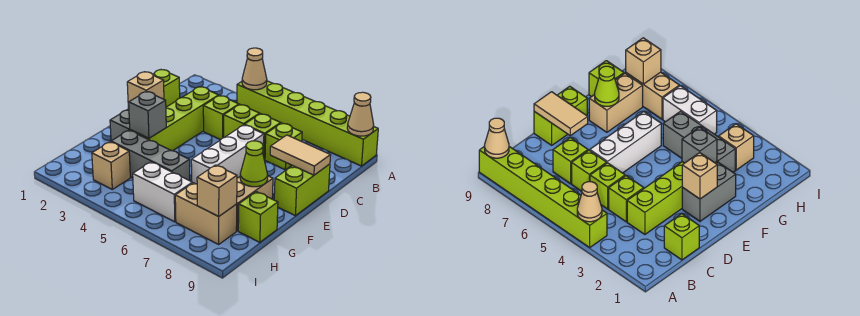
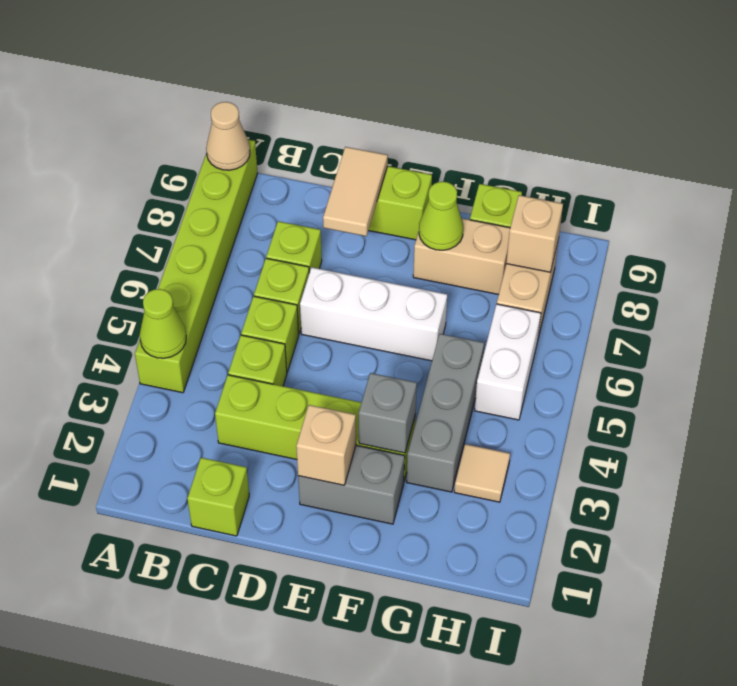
tan 1x1 cone [242,48,267,90] -> lime 1x1 cone [140,289,186,358]
tan 1x1 brick [92,142,130,189] -> tan 1x1 tile [454,444,510,502]

